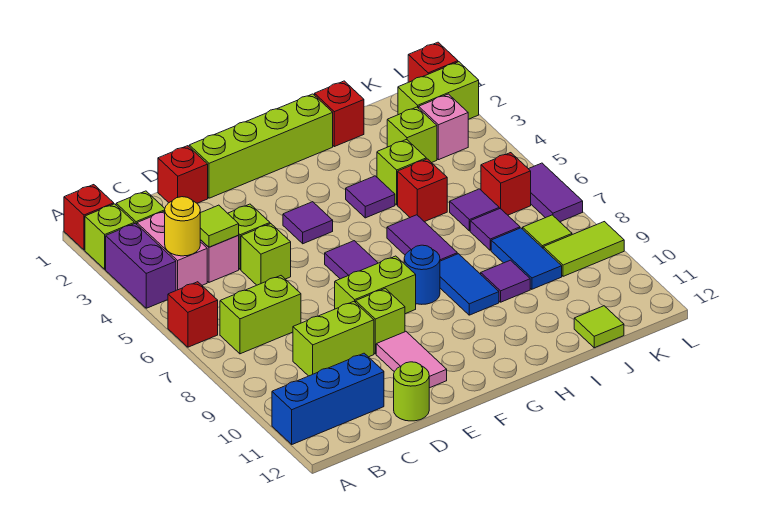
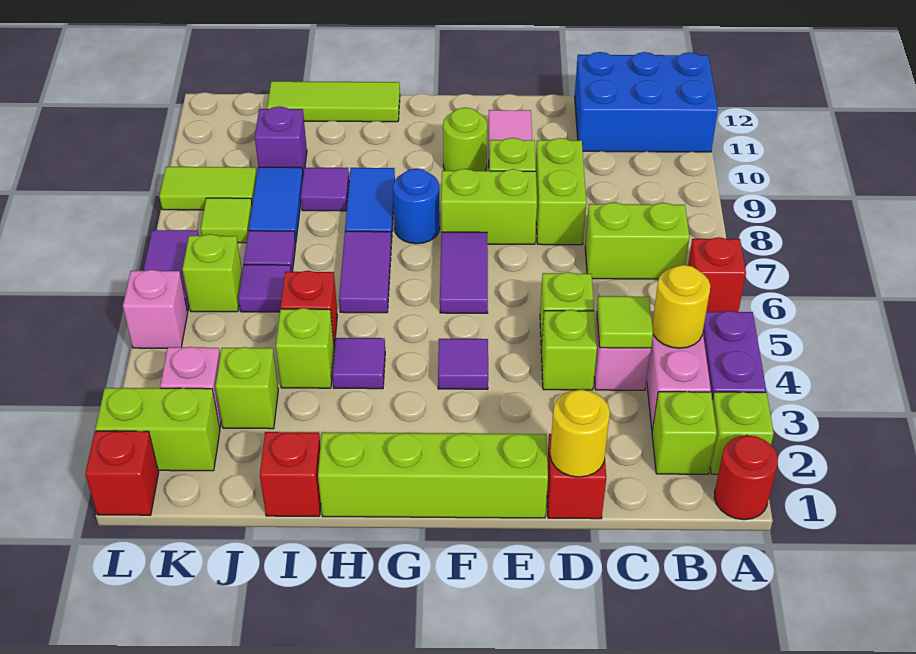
red 1x1 brick [64,185,114,250] -> red 1x1 round brick [714,436,778,520]
blue 1x3 brick [272,353,384,444] -> blue 2x3 brick [575,52,718,152]
lime 1x2 brick [293,302,374,376] -> lime 1x2 brick turned to [536,138,586,245]
none -> yellow 1x1 round brick [550,390,610,477]
lime 1x1 round brick [394,362,429,421] -> lime 1x1 round brick moved to [443,107,487,171]
none -> purple 1x1 brick [255,106,307,174]
lime 1x1 tile [574,306,624,348] -> lime 1x3 tile [267,81,400,122]
red 1x1 brick [481,153,531,215] -> lime 1x1 brick [182,234,242,312]
none -> pink 1x1 brick [123,270,188,348]

